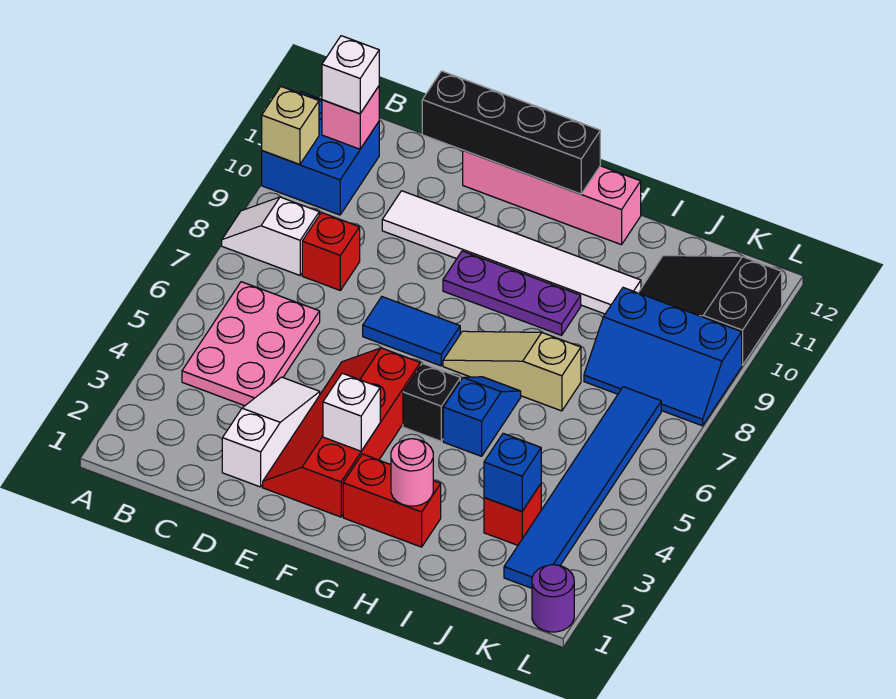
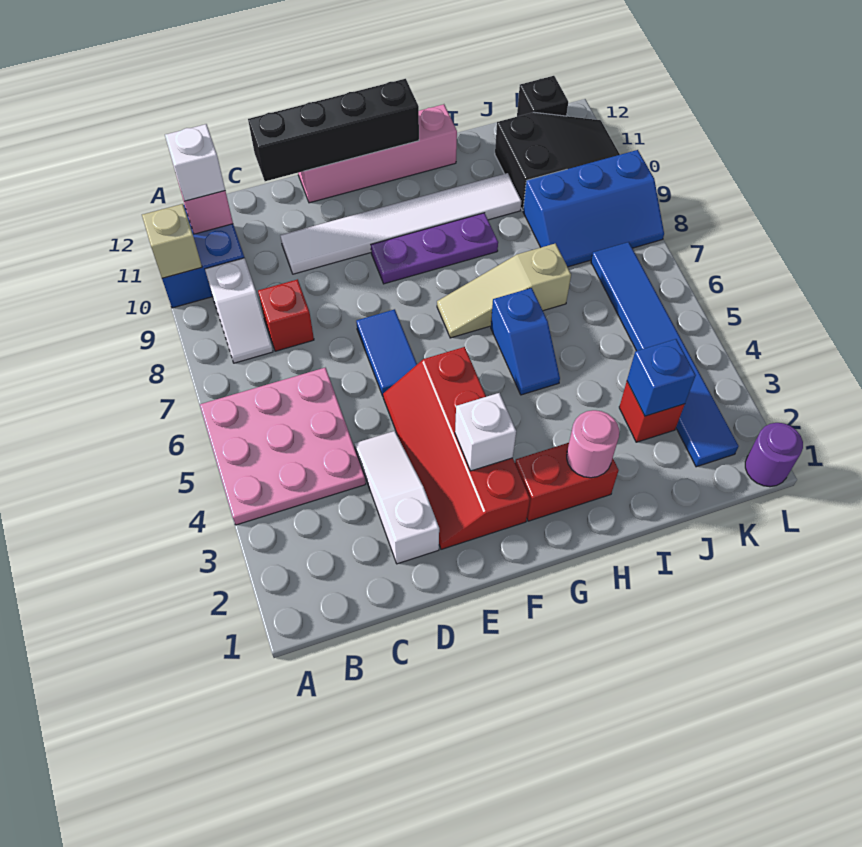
white 1x2 slope [222,197,319,275] -> white 1x2 slope turned to [205,258,273,363]
pink 2x3 plate [182,282,320,406] -> pink 3x3 plate [200,368,366,525]
blue 1x2 tile [363,297,460,366] -> blue 1x2 tile turned to [356,309,417,396]
black 1x1 brick [403,363,460,441] -> black 1x1 brick moved to [517,76,568,116]
blue 1x2 slope [443,377,521,456] -> blue 1x2 slope turned to [491,288,560,395]
black 2x3 slope [638,256,782,365] -> black 2x3 slope turned to [495,112,620,210]

